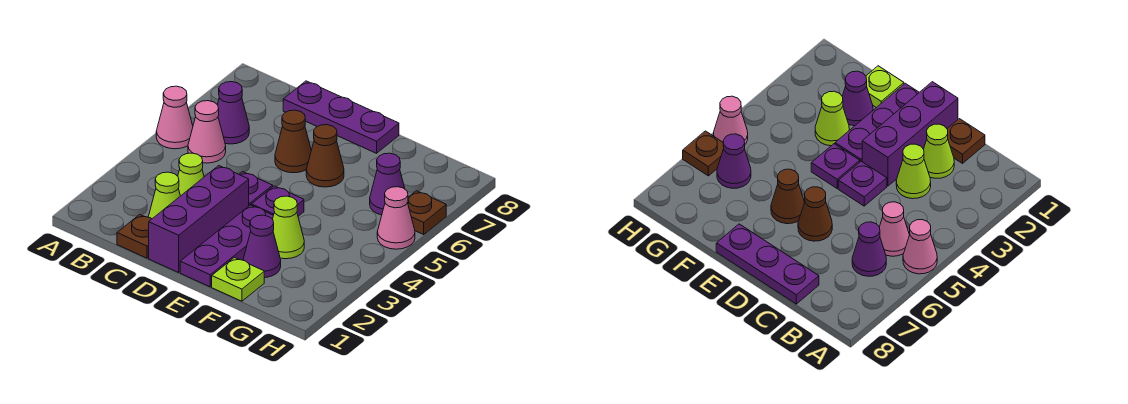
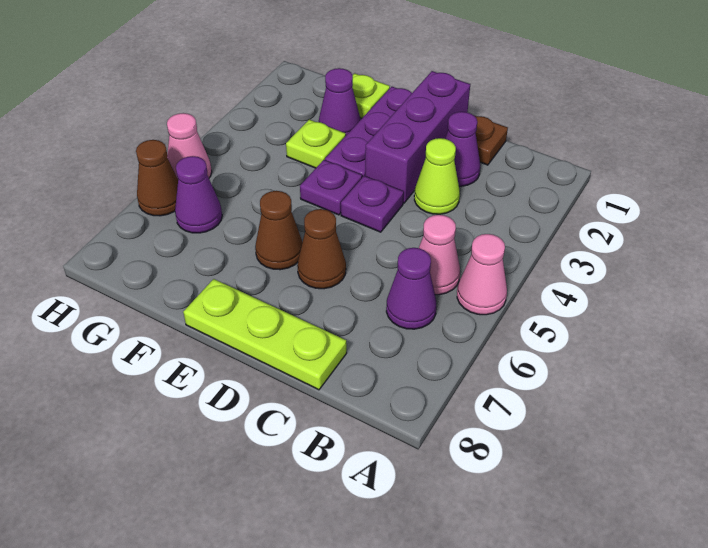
lime 1x1 cone [148,172,180,219] -> purple 1x1 cone [445,112,480,186]
purple 1x3 plate [283,81,399,153] -> lime 1x3 plate [183,279,347,390]
lime 1x1 cone [273,196,304,259] -> lime 1x1 plate [286,120,346,168]
brown 1x1 plate [408,191,446,234] -> brown 1x1 cone [136,140,178,216]

